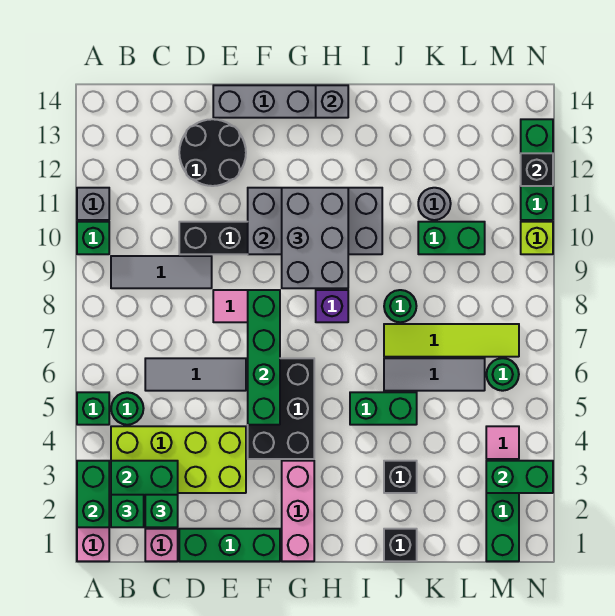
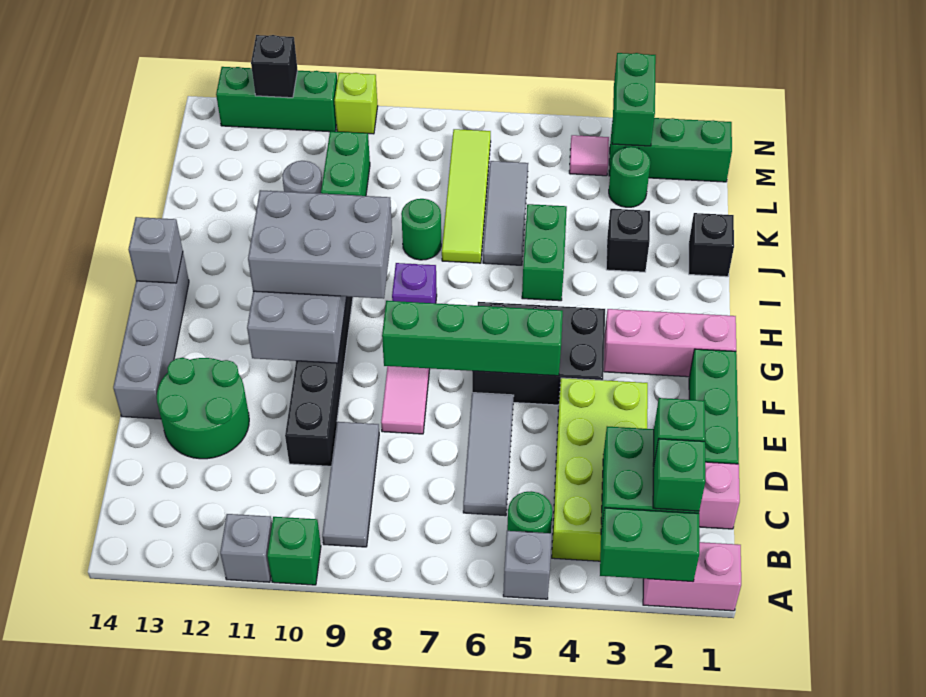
green 1x1 brick [77,392,109,425] -> grey 1x1 brick [503,531,552,599]
black 2x2 round brick [179,119,246,186] -> green 2x2 round brick [157,358,249,459]
green 1x1 round brick [486,358,519,391] -> green 1x1 round brick moved to [609,147,651,207]

